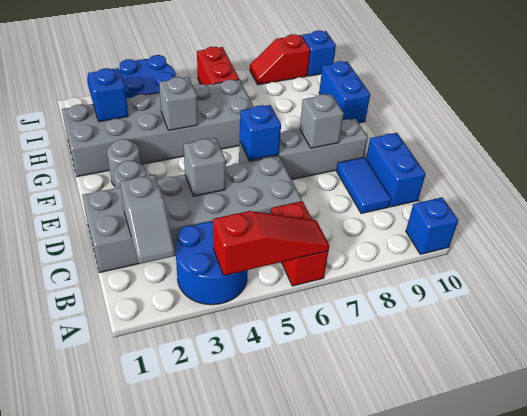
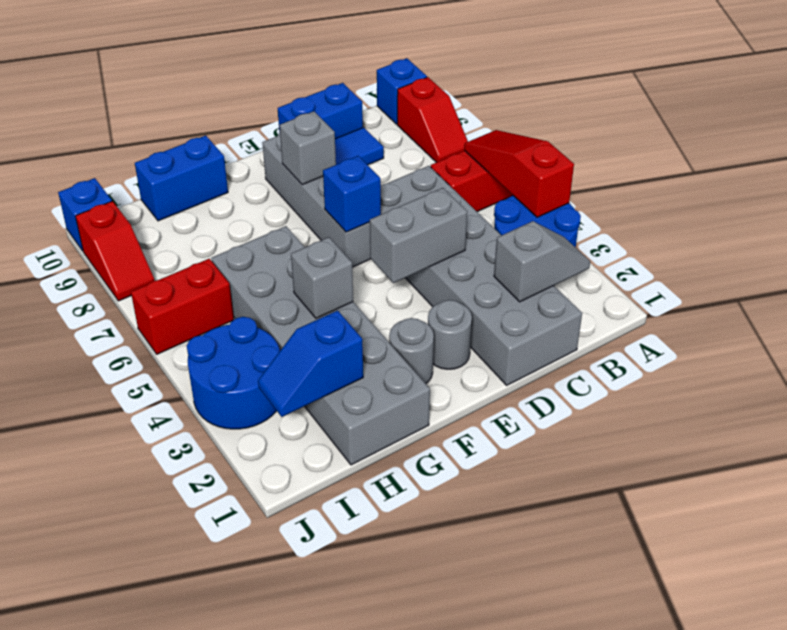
none -> red 1x2 slope [397,77,468,162]
grey 1x1 brick [184,138,226,196] -> grey 1x2 brick [370,188,467,283]

